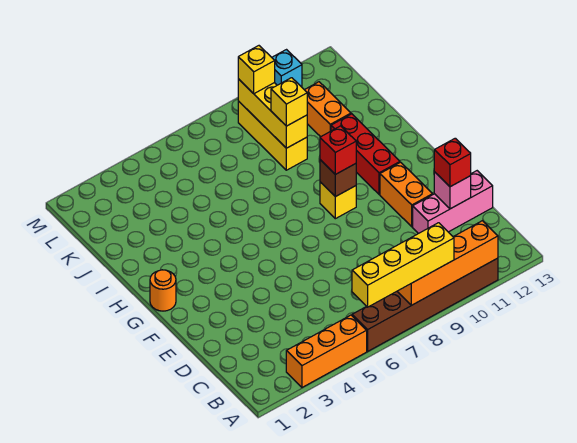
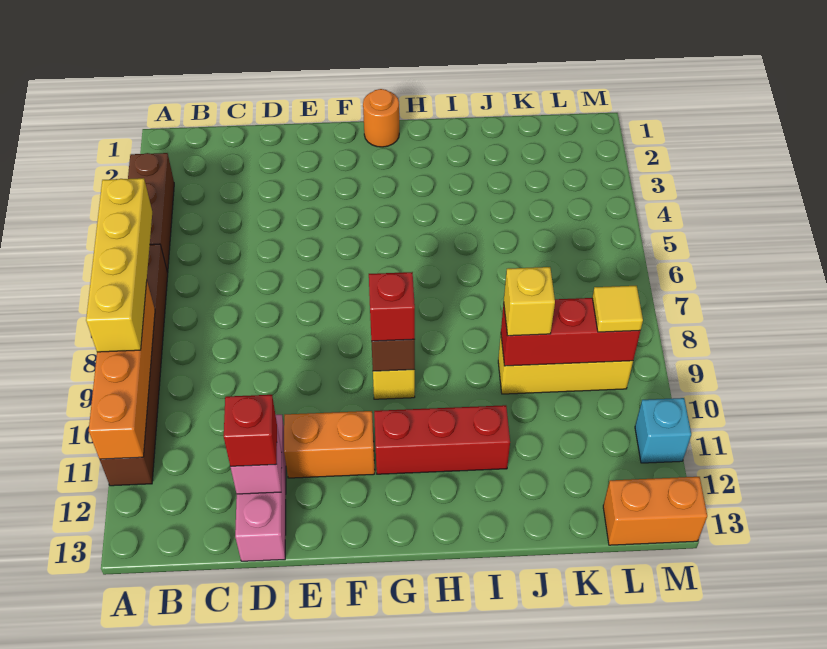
orange 1x3 brick [286,315,367,387] -> brown 1x3 brick [128,153,174,273]
yellow 1x3 brick [238,79,307,148] -> red 1x3 brick [501,298,640,366]
orange 1x2 brick [305,82,351,137] -> orange 1x2 brick moved to [603,477,707,545]
yellow 1x1 brick [238,46,275,94] -> yellow 1x1 tile [592,286,643,332]

